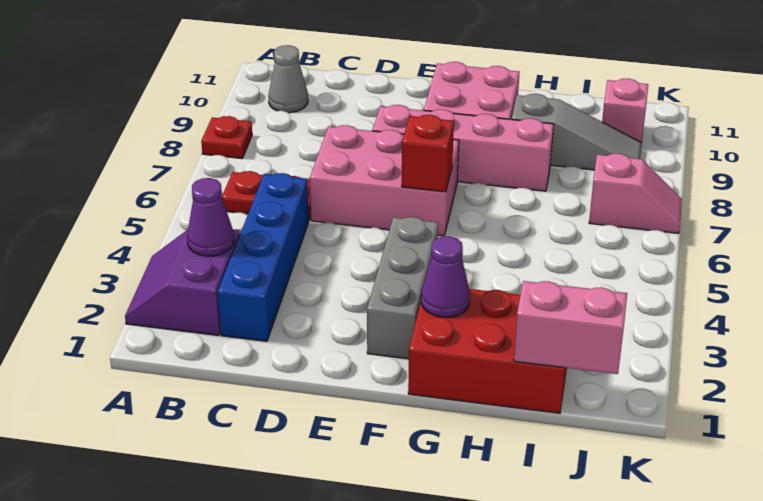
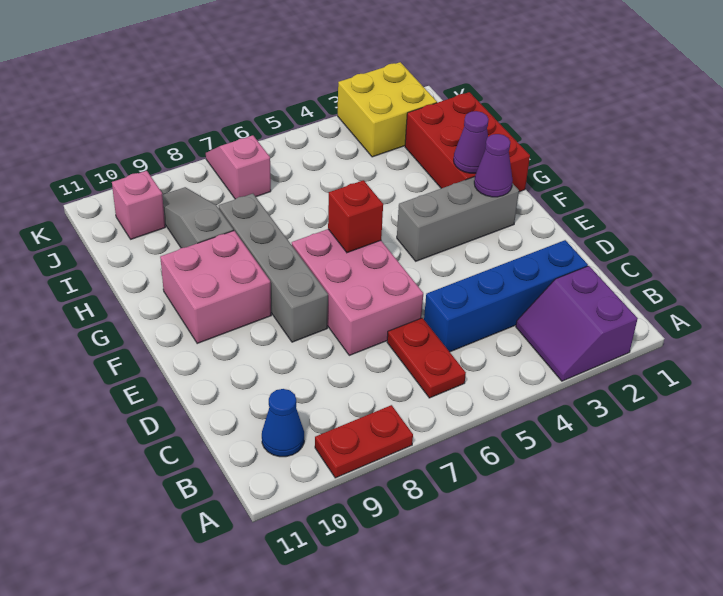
purple 2x2 slope [125,230,240,335] -> purple 2x2 slope turned to [516,266,638,381]
red 1x1 plate [201,116,252,159] -> red 1x2 plate [315,405,413,478]
purple 1x1 cone [187,178,234,256] -> purple 1x1 cone moved to [474,134,513,197]
grey 1x1 cone [268,45,308,113] -> blue 1x1 cone [262,389,304,457]
pink 1x4 brick [373,105,554,191] -> grey 1x4 brick [219,194,328,342]
pink 1x2 brick [514,281,627,374] -> none
none -> yellow 2x2 brick [338,62,437,157]

